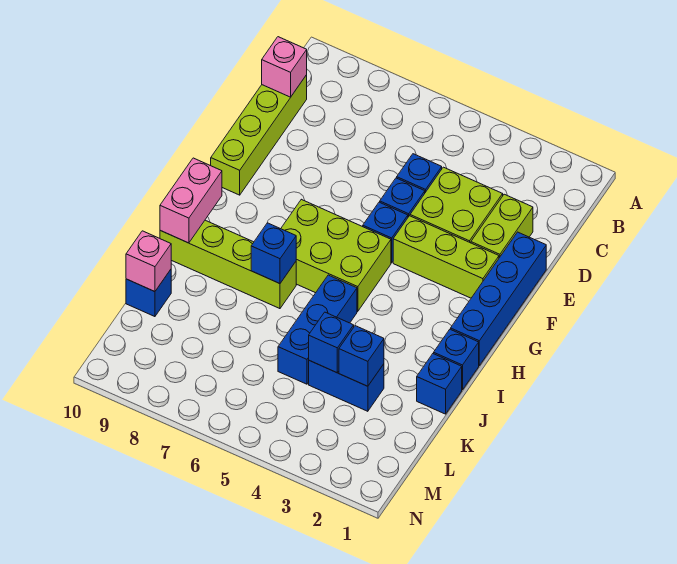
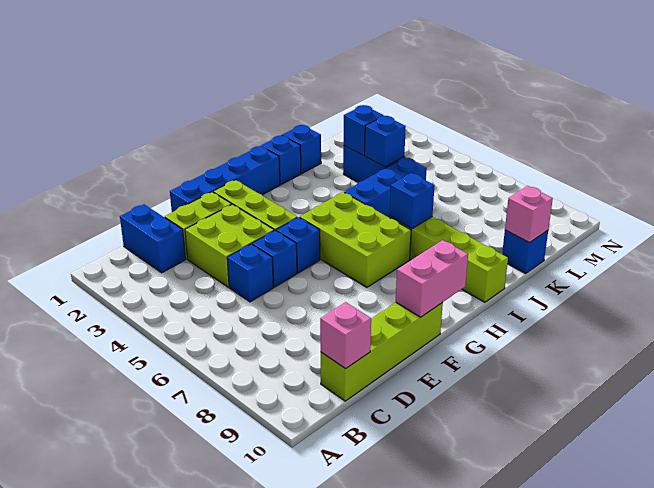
none -> blue 1x2 brick [120,204,185,273]
pink 1x2 brick [160,158,222,243] -> pink 1x2 brick moved to [396,240,468,317]

